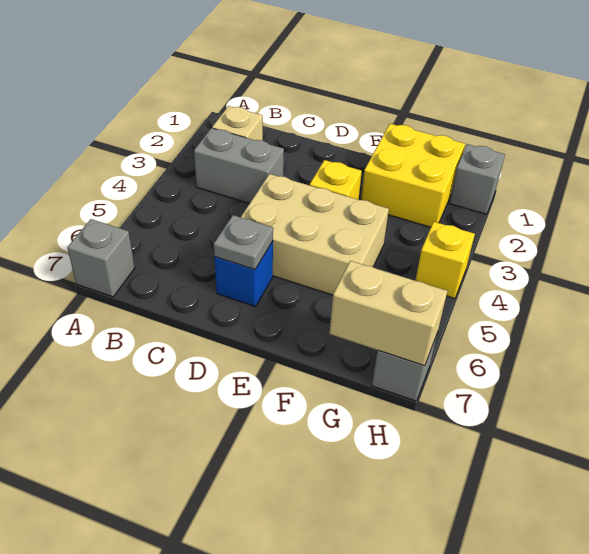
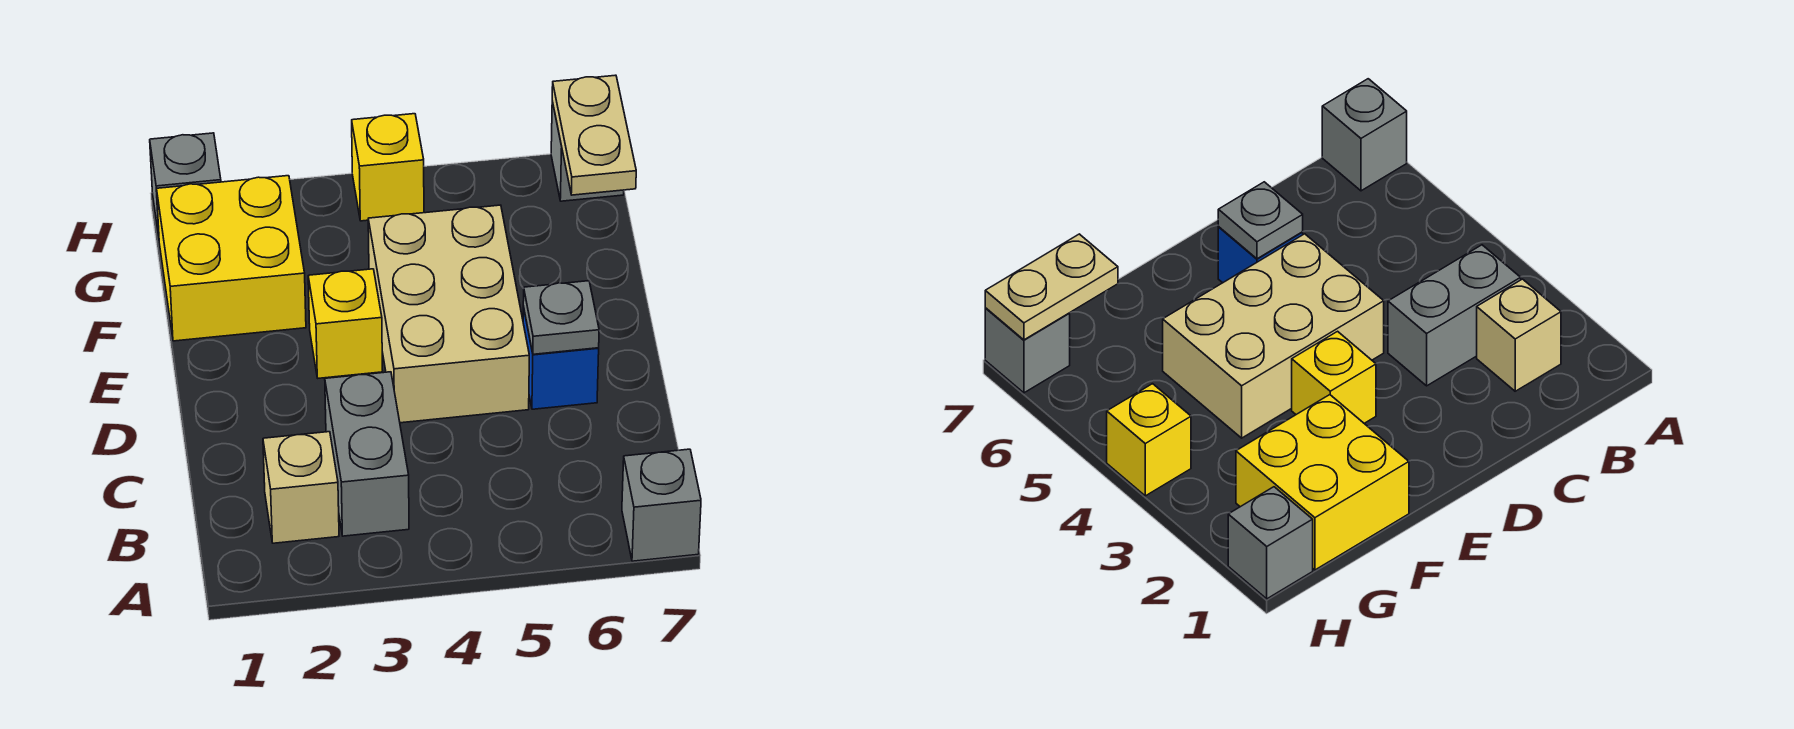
tan 1x2 brick [330,261,447,366] -> tan 1x2 plate [552,75,636,195]

